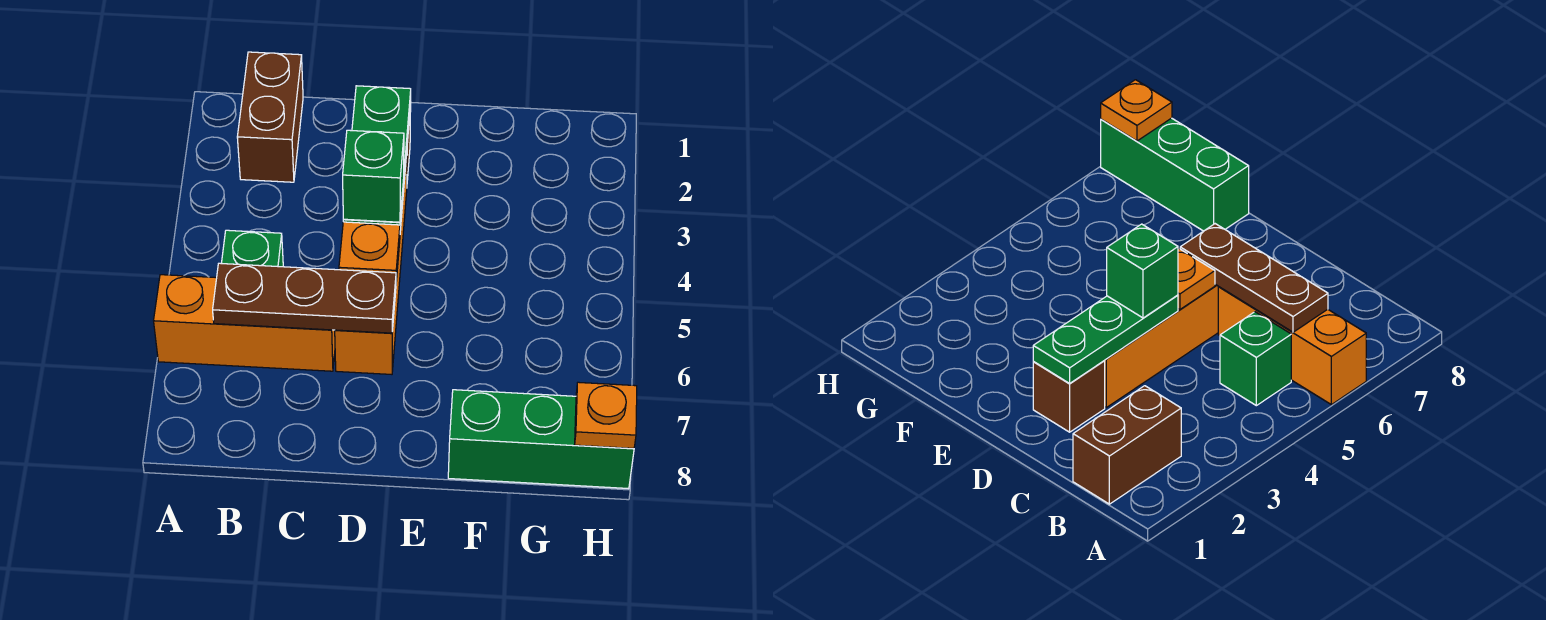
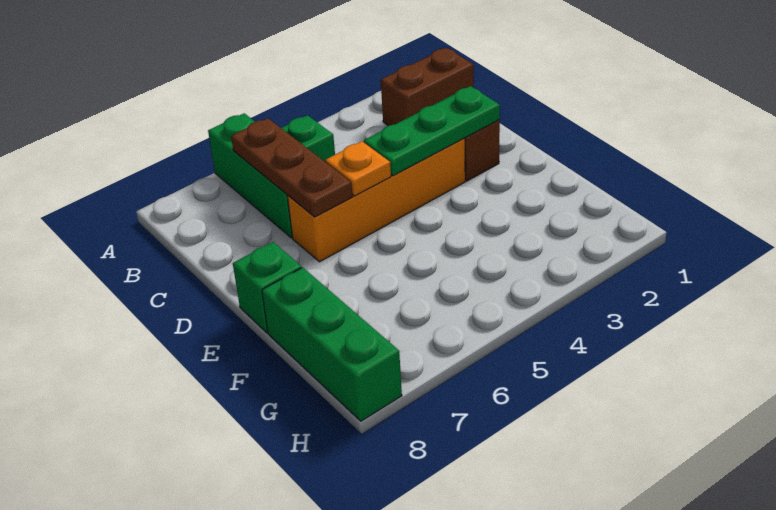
orange 1x3 brick [154,275,335,371] -> green 1x3 brick [208,113,292,238]
green 1x1 brick [343,130,404,222] -> green 1x1 brick moved to [233,242,302,333]
orange 1x1 plate [575,382,637,448] -> none

